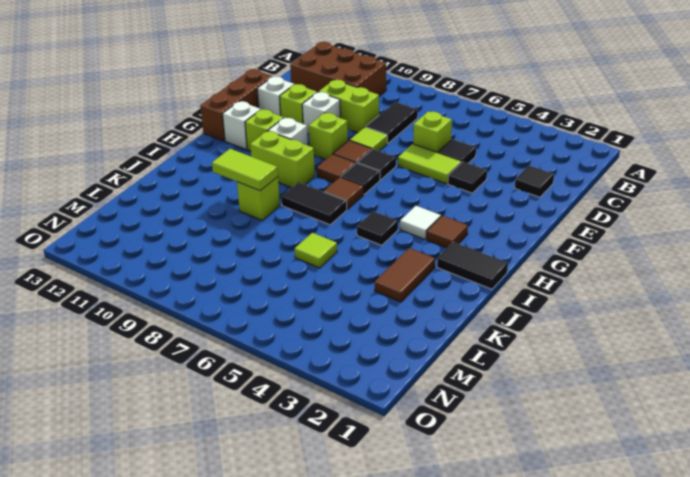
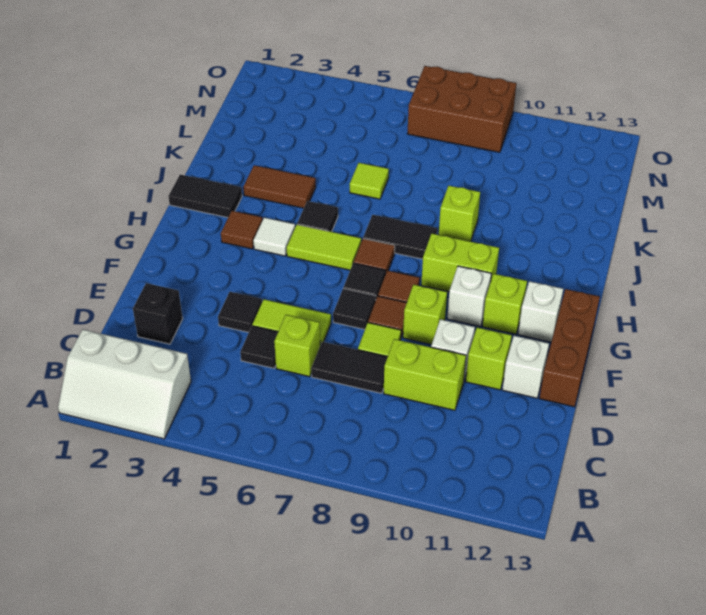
none -> white 2x3 slope [58,330,191,439]
brown 2x3 brick [290,42,386,96] -> brown 2x3 brick moved to [407,66,516,152]
black 1x2 tile [366,102,418,143] -> black 1x2 tile turned to [311,342,387,393]
black 1x1 tile [515,165,554,197] -> black 1x1 brick [133,283,183,344]
brown 1x2 tile [375,248,435,302] -> brown 1x2 tile turned to [244,165,316,208]
lime 1x2 tile [212,149,278,191] -> lime 1x2 tile moved to [287,225,361,270]

